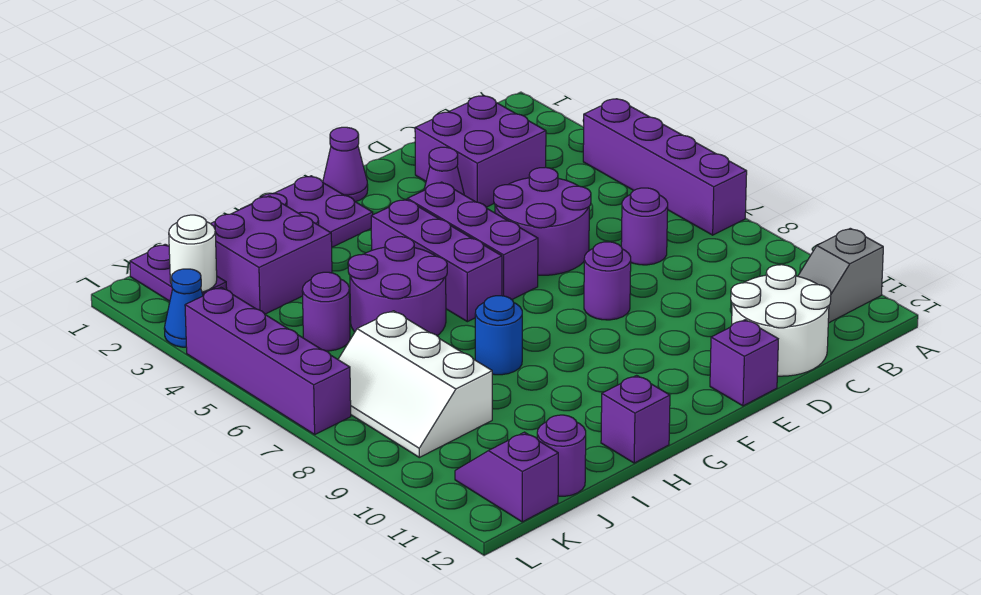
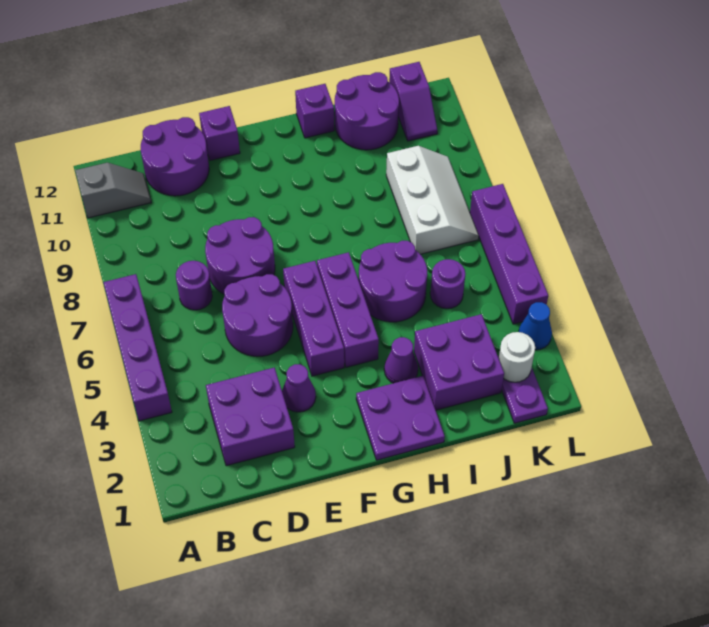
white 2x2 round brick [731,265,831,376] -> purple 2x2 round brick [141,117,209,196]
purple 1x1 round brick [584,242,631,320] -> purple 2x2 round brick [205,217,275,294]
purple 1x1 cone [323,127,368,202] -> purple 1x1 cone moved to [384,337,418,383]
blue 1x1 round brick [475,296,522,375] -> none
purple 1x1 round brick [537,415,586,496] -> purple 2x2 round brick [335,72,399,150]

